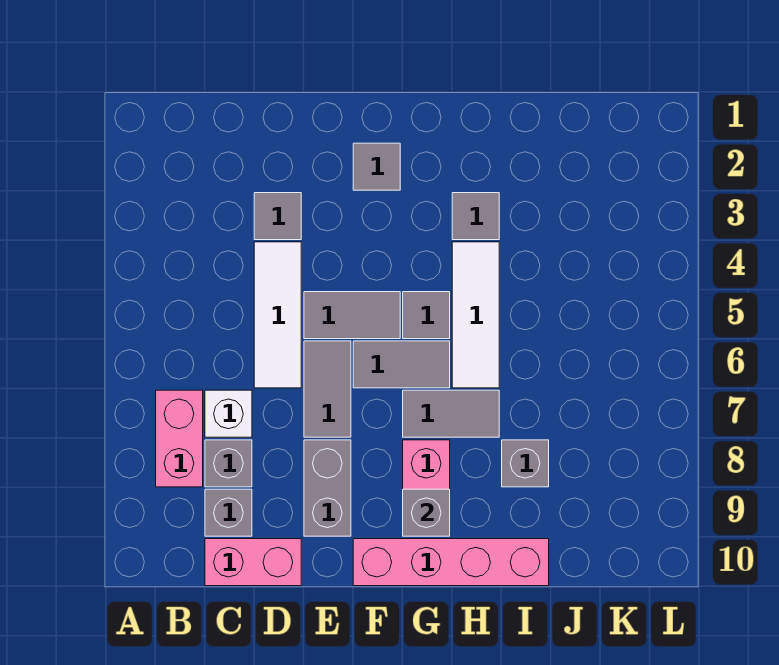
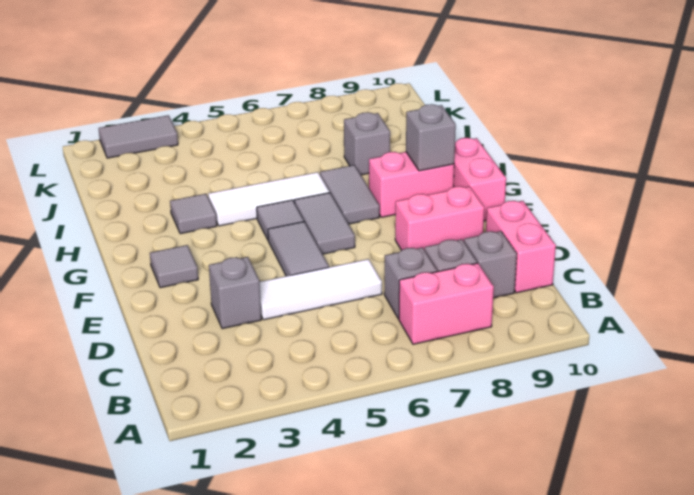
white 1x1 brick [205,390,252,437] -> grey 1x1 brick [384,247,437,319]
grey 1x1 tile [254,193,301,240] -> grey 1x1 brick [209,257,261,329]
grey 1x2 tile [304,341,351,437] -> grey 1x2 tile moved to [99,115,178,158]
grey 1x2 brick [304,440,351,536] -> pink 1x2 brick [395,186,484,250]
pink 1x4 brick [353,539,549,586] -> pink 1x2 brick [453,138,506,221]

